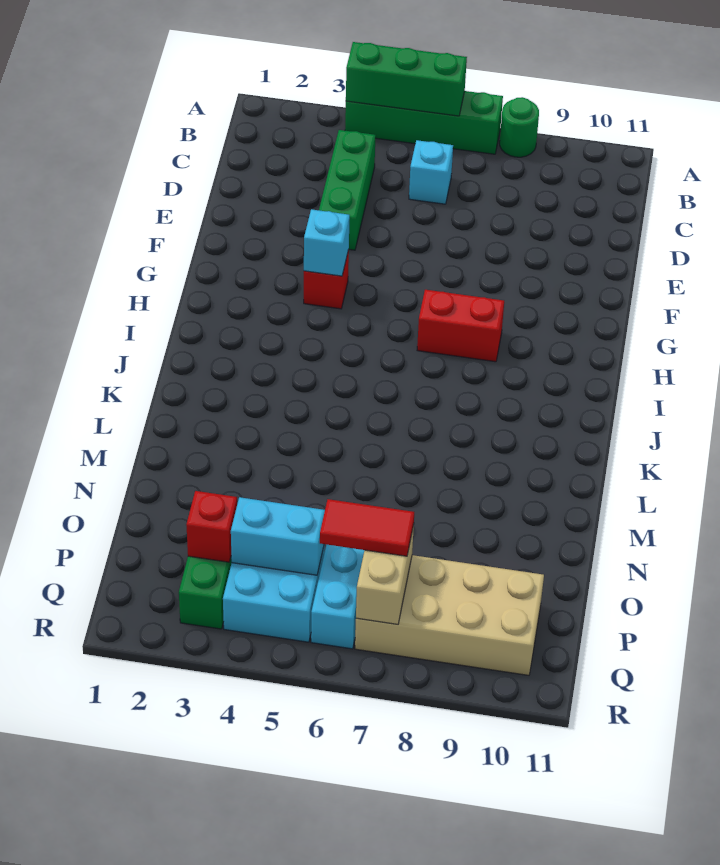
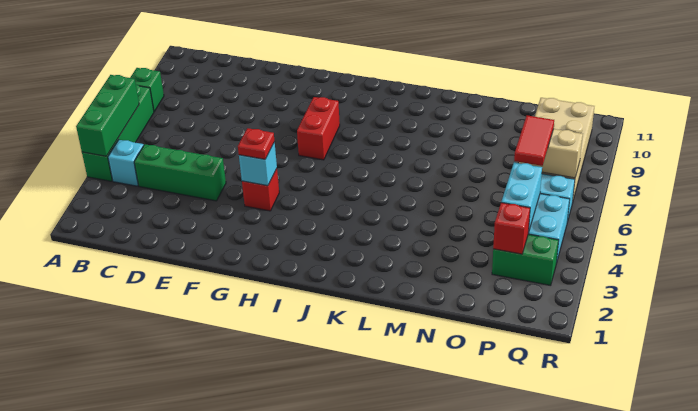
green 1x1 round brick [500,97,539,157] -> green 1x1 brick [130,68,164,111]
cyan 1x1 brick [409,140,453,204] -> cyan 1x1 brick moved to [108,140,144,186]
none -> red 1x1 plate [238,128,275,159]

